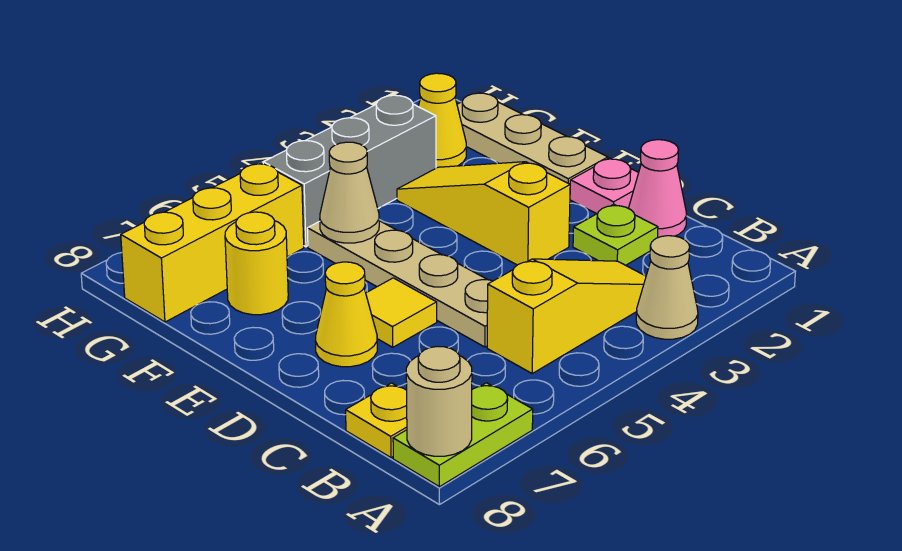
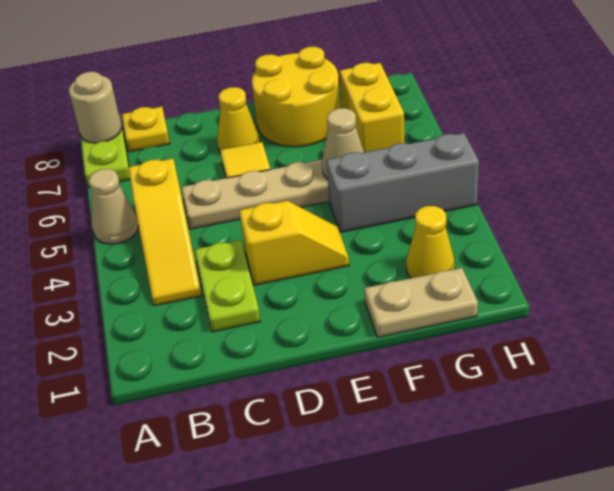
tan 1x1 cone [636,236,698,339] -> tan 1x1 cone moved to [89,169,138,244]
pink 1x1 cone [629,140,687,238] -> none
lime 1x1 plate [573,204,658,265] -> lime 1x2 plate [195,240,261,332]
pink 1x1 plate [570,158,639,214] -> none
yellow 1x3 slope [397,162,570,265] -> yellow 1x2 slope [239,201,349,285]
tan 1x3 plate [457,93,608,184] -> tan 1x2 plate [364,268,478,337]
yellow 1x1 round brick [225,212,288,315] -> yellow 2x2 round brick [252,47,340,147]
grey 1x3 brick [263,95,436,247] -> grey 1x3 brick turned to [326,133,479,232]
yellow 1x3 brick [121,163,304,322] -> yellow 1x2 brick [340,63,405,152]

